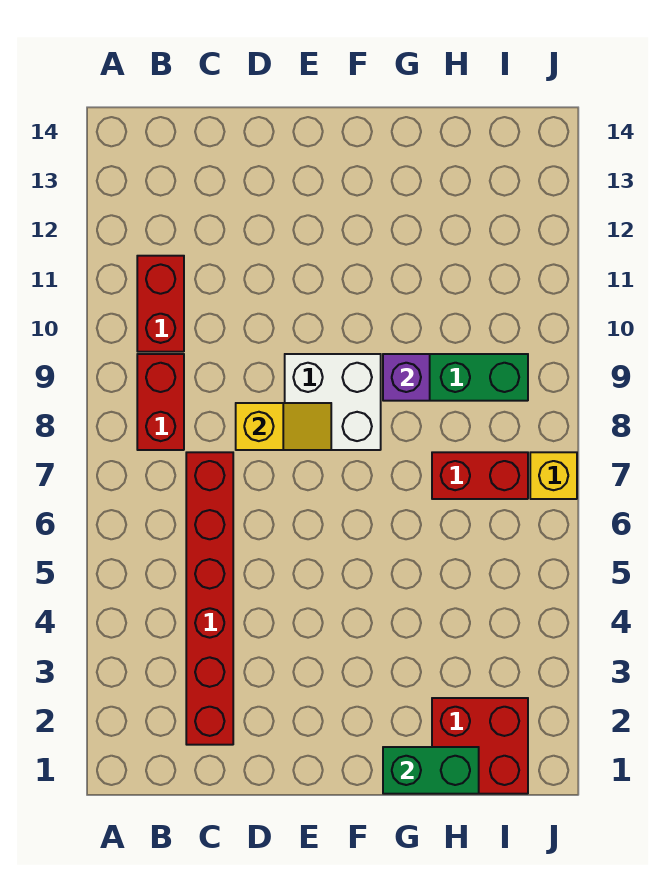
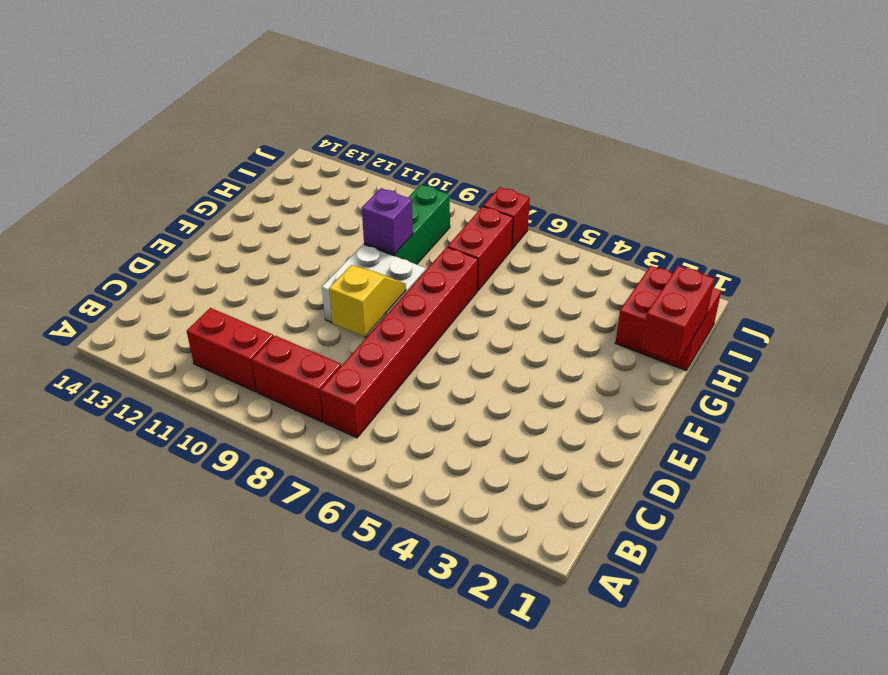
red 1x6 brick [186,452,233,745] -> red 1x6 brick turned to [320,247,478,438]
green 1x2 brick [383,747,479,794] -> red 1x2 brick [641,266,715,362]
yellow 1x1 brick [530,452,577,499] -> red 1x1 brick [483,187,530,249]

